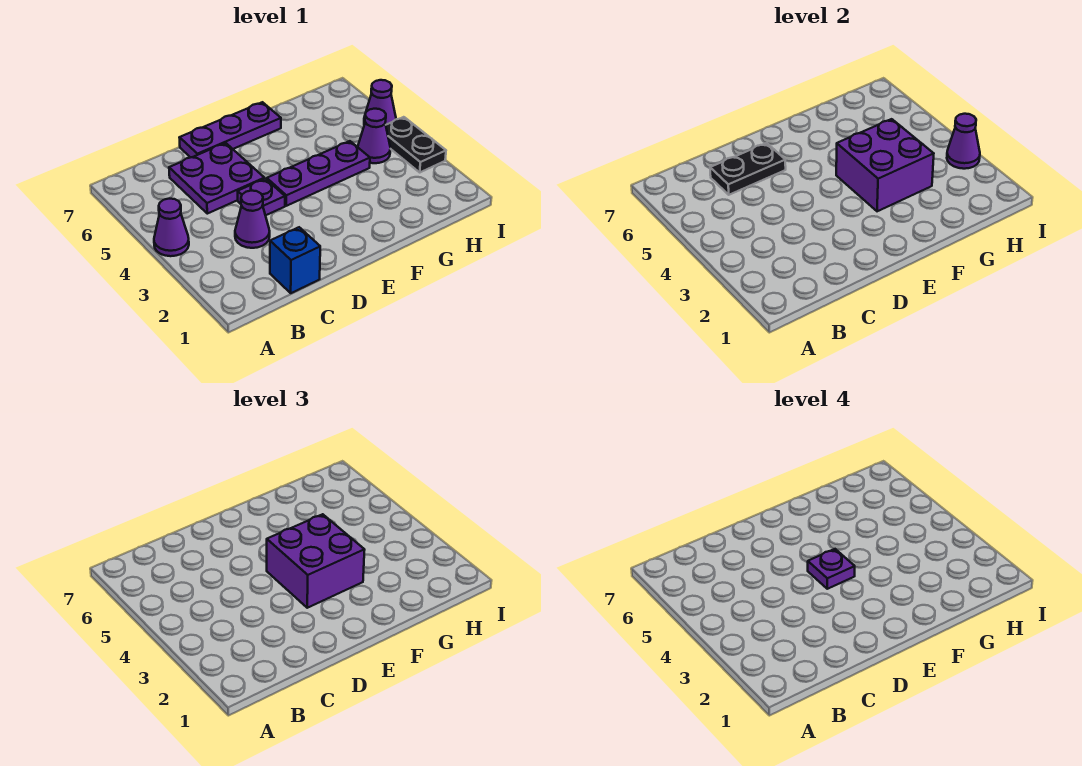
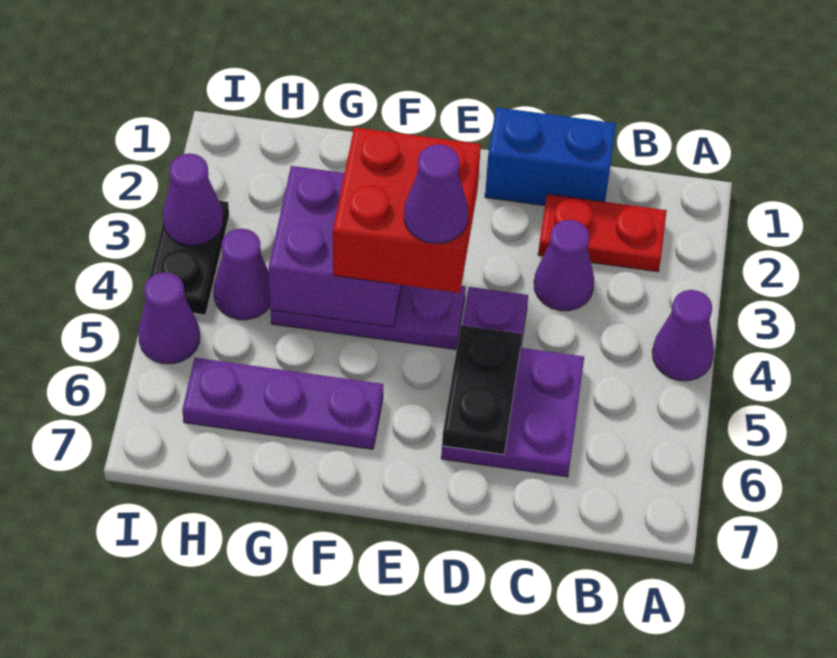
none -> red 1x2 plate [538,194,667,272]
blue 1x1 brick [270,227,320,293] -> blue 1x2 brick [485,107,616,206]
black 1x2 plate [710,143,786,195] -> black 1x2 plate turned to [442,325,522,455]
purple 1x3 plate [179,102,281,157] -> purple 1x3 plate moved to [182,358,383,449]
purple 2x2 brick [267,514,365,608] -> red 2x2 brick [333,127,481,293]
purple 1x1 plate [808,549,855,589] -> purple 1x1 cone [404,144,468,243]

